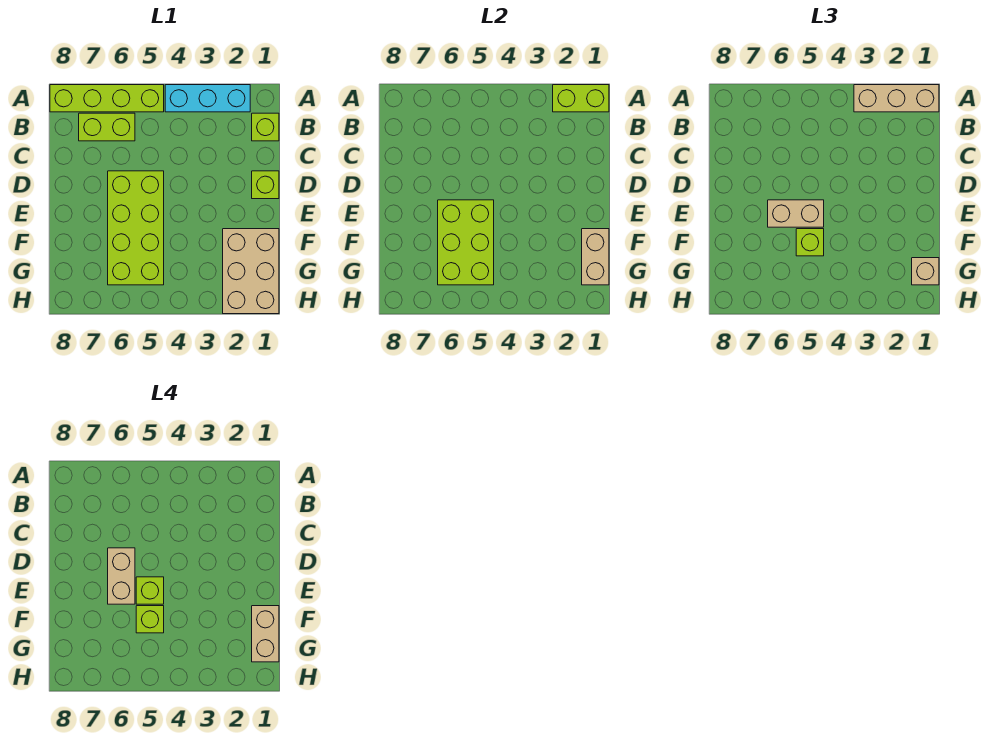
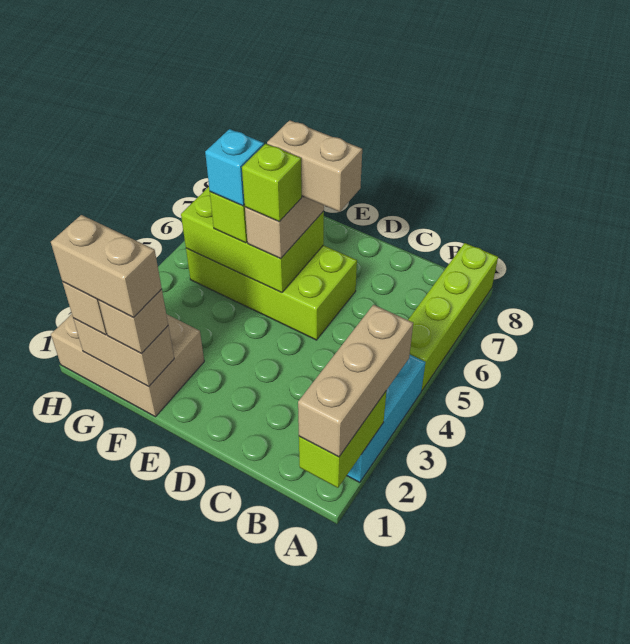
lime 1x1 brick [252,113,279,141] -> none
lime 1x2 brick [79,113,135,141] -> none
lime 1x1 brick [252,171,279,199] -> none
none -> tan 1x1 brick [98,289,168,353]
lime 1x1 brick [136,606,164,633] -> cyan 1x1 brick [205,129,264,206]

